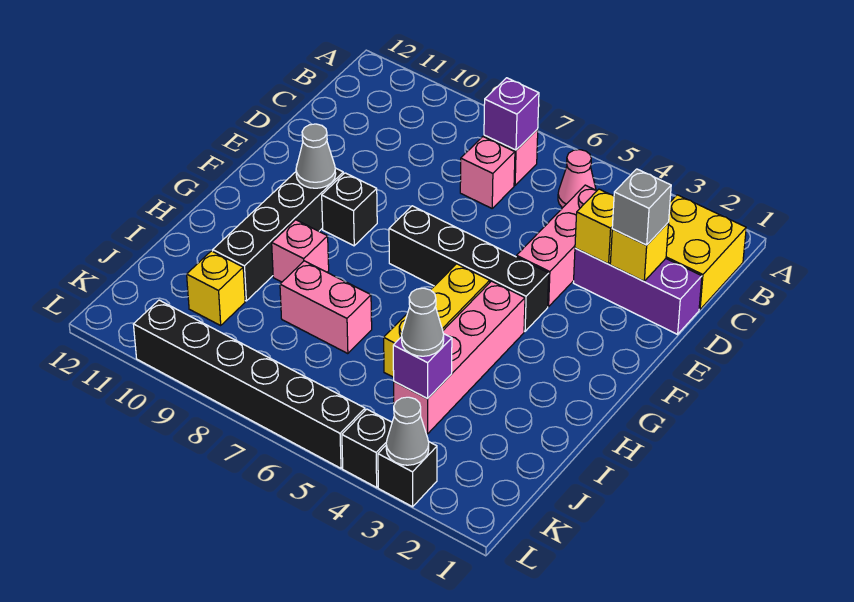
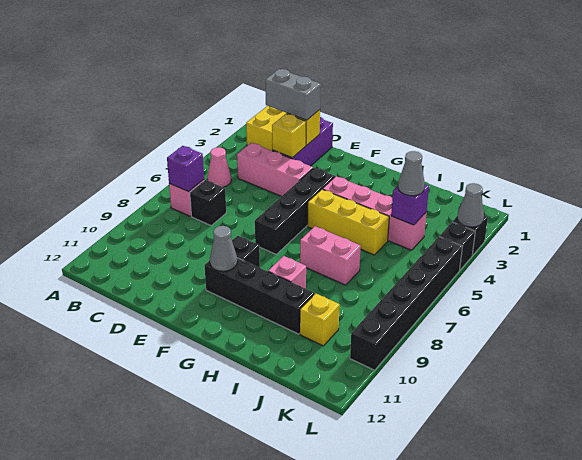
pink 1x1 brick [460,137,515,208] -> black 1x1 brick [190,180,226,225]
grey 1x1 brick [612,169,671,245] -> grey 1x2 brick [265,69,321,120]
pink 1x2 brick [280,261,372,354] -> pink 1x2 brick turned to [300,226,361,285]

